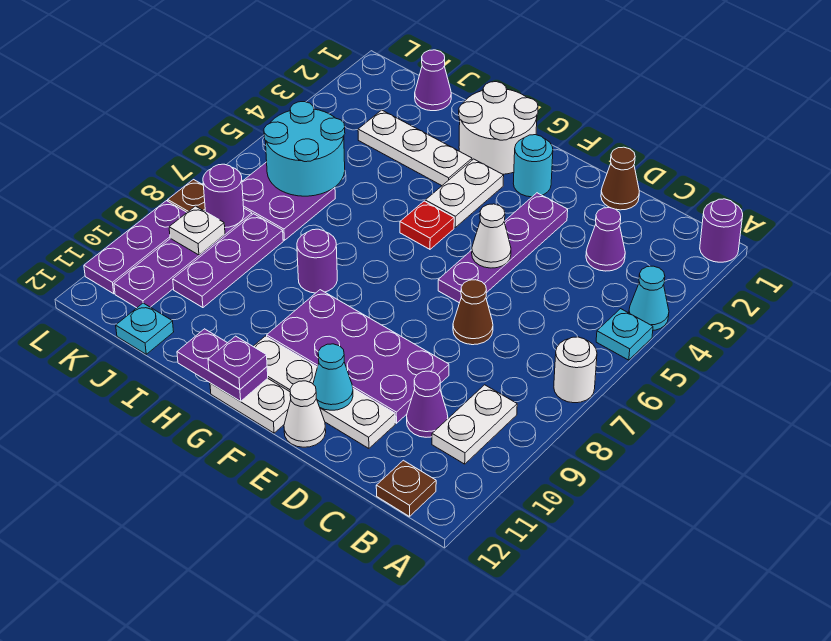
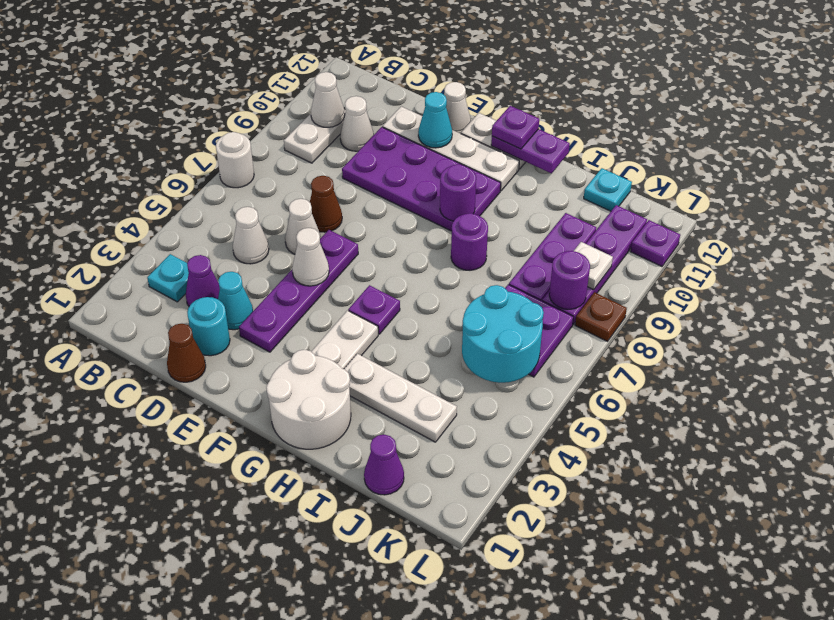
purple 1x1 round brick [700,199,743,262] -> purple 1x1 round brick moved to [440,164,476,221]
cyan 1x1 cone [629,266,669,330] -> cyan 1x1 cone moved to [218,272,253,330]
cyan 1x1 plate [596,309,653,360] -> cyan 1x1 plate moved to [147,254,189,302]
none -> white 1x1 cone [311,72,345,127]
brown 1x1 plate [376,460,436,517] -> none
none -> white 1x1 cone [233,207,269,264]
purple 1x1 cone [407,371,448,437] -> white 1x1 cone [340,96,374,151]
none -> white 1x1 cone [285,199,321,254]
cyan 1x1 round brick [513,135,553,197] -> cyan 1x1 round brick moved to [187,297,230,356]
red 1x1 plate [400,201,454,249] -> purple 1x1 plate [348,285,400,334]
purple 1x3 plate [84,201,187,294] -> purple 1x1 plate [630,220,680,266]

